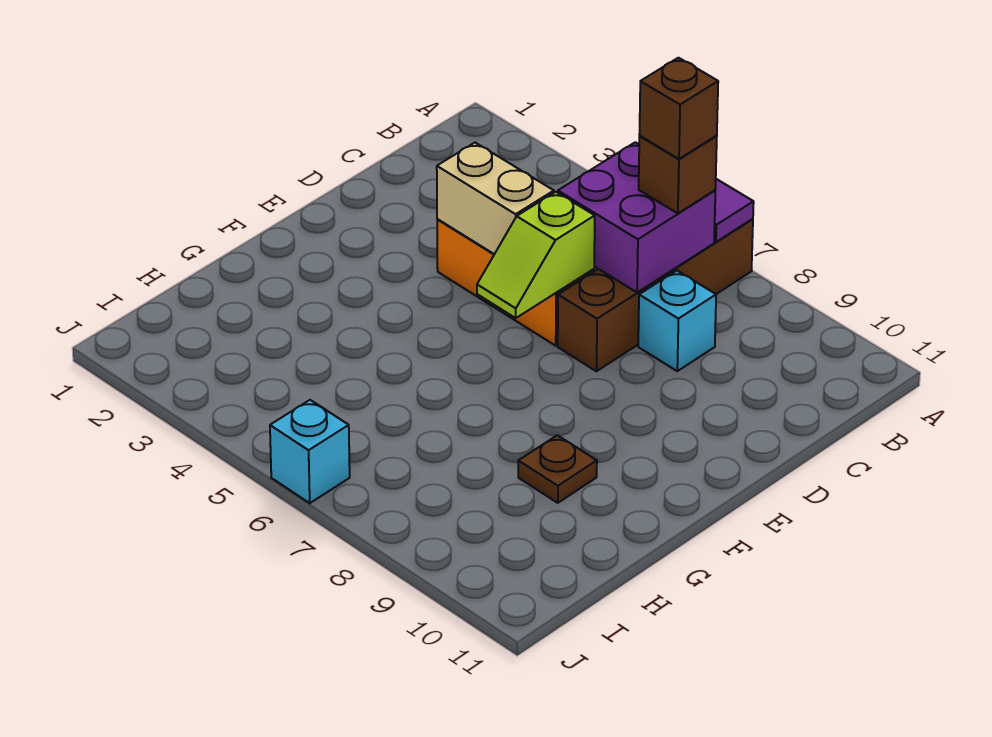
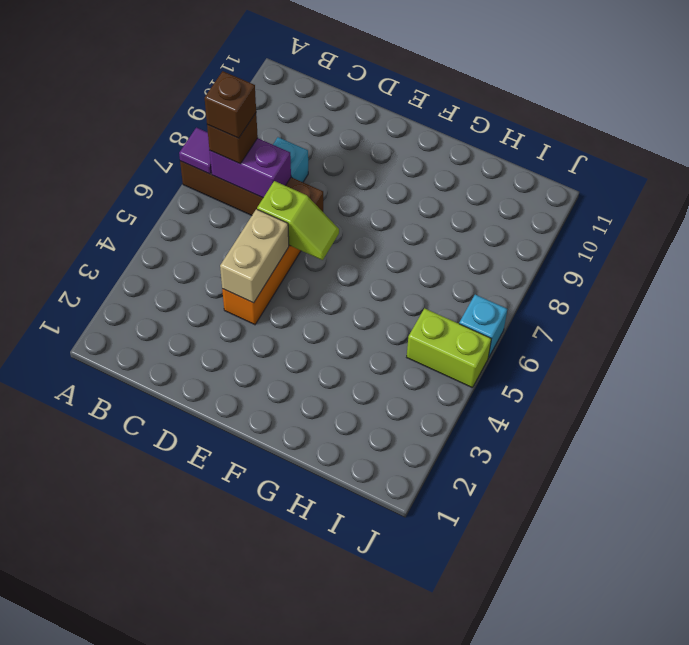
purple 2x2 brick [558,142,715,292] -> purple 1x2 brick [209,138,291,198]
brown 1x1 plate [518,435,597,503] -> none
none -> lime 1x2 brick [407,308,491,388]

